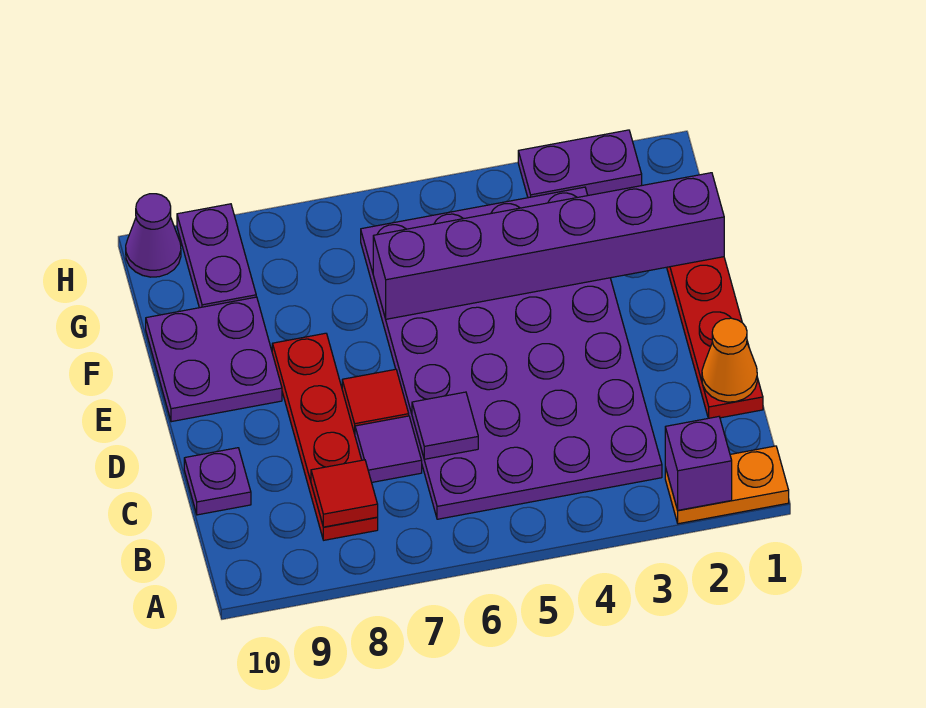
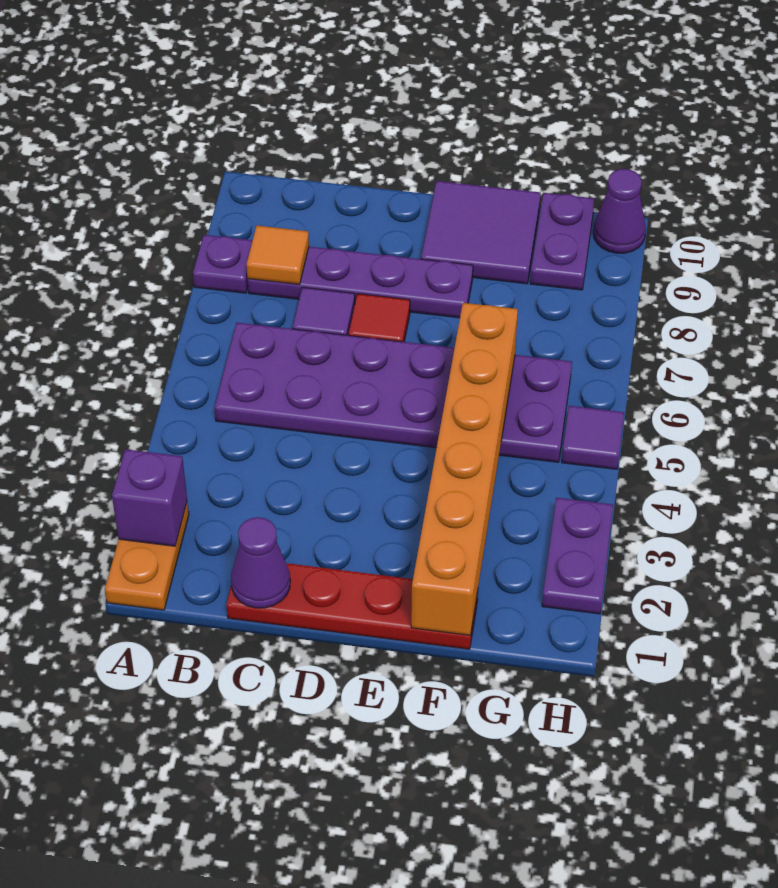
purple 4x6 plate [361,187,662,519] -> purple 2x6 plate [215,323,572,462]
red 1x4 plate [272,333,378,540] -> purple 1x4 plate [248,247,473,318]
red 1x1 tile [311,460,378,527] -> orange 1x1 tile [246,226,309,284]
orange 1x1 cone [702,318,757,402] -> purple 1x1 cone [231,517,290,608]
purple 1x1 tile [412,392,478,459] -> purple 1x1 tile moved to [562,406,624,469]
purple 1x1 plate [184,448,251,515] -> purple 1x1 plate moved to [193,235,253,293]
purple 2x2 plate [146,297,282,422] -> purple 2x2 tile [421,181,541,284]
purple 1x6 brick [373,173,724,319] -> orange 1x6 brick [411,303,518,635]
purple 1x2 plate [177,204,256,308] -> purple 1x2 plate turned to [530,193,595,290]

